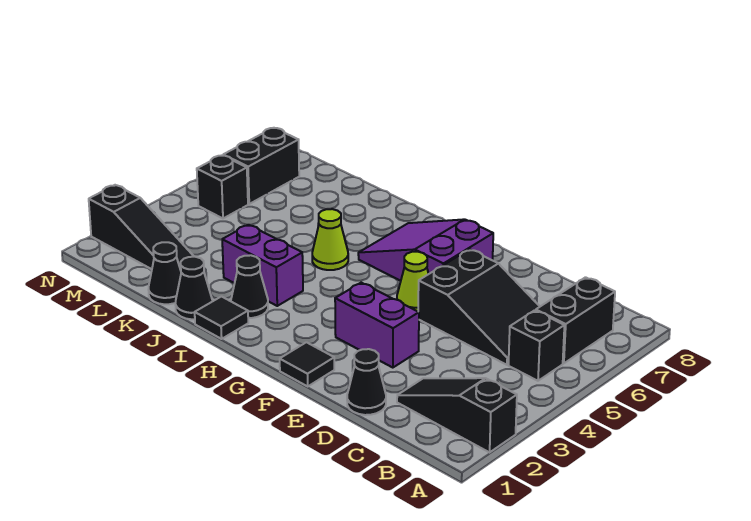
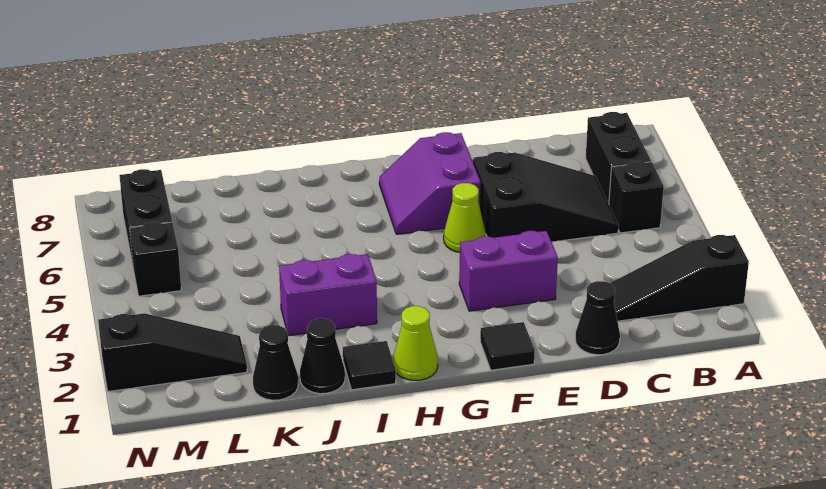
purple 2x3 slope [358,219,493,281] -> purple 2x2 slope [379,132,481,234]
black 1x1 cone [231,255,268,318] -> none
lime 1x1 cone [312,209,348,270] -> lime 1x1 cone moved to [393,306,438,380]

